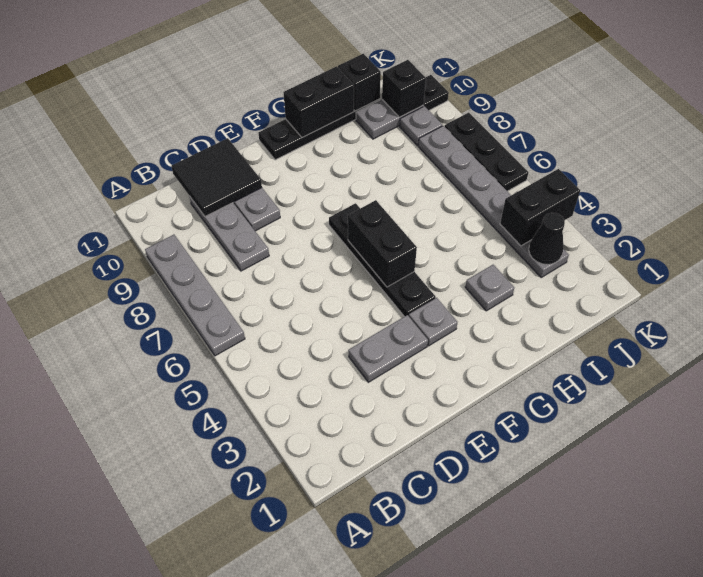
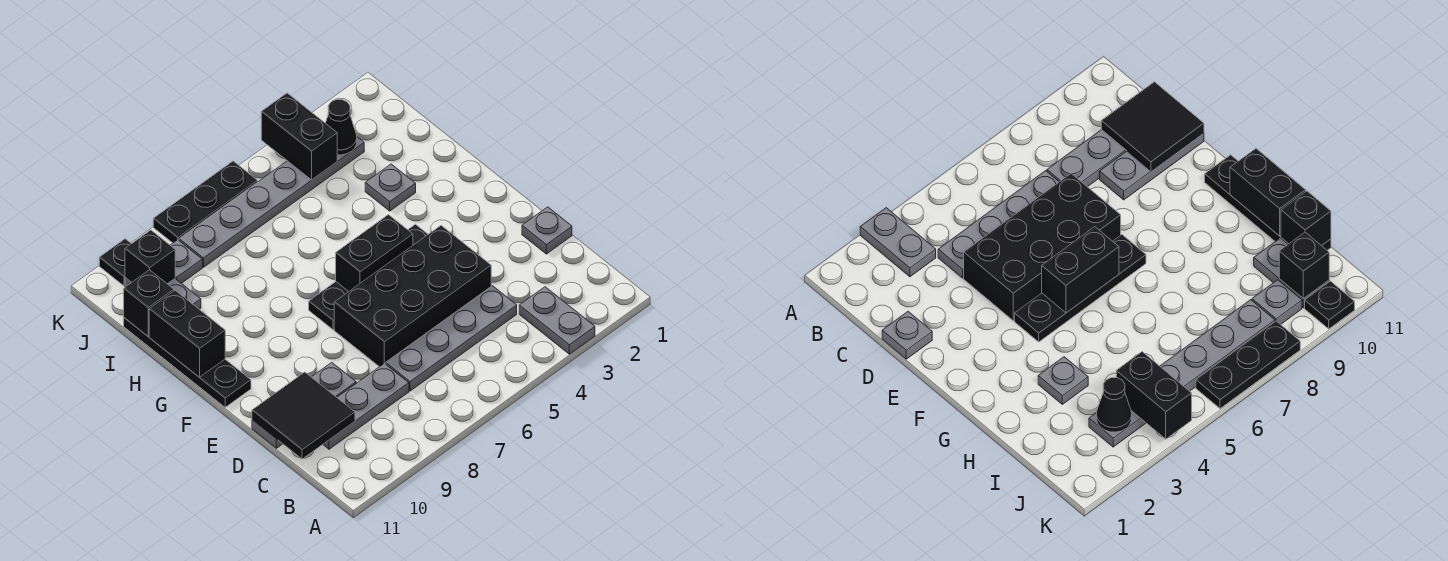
grey 1x4 plate [145,235,245,356] -> grey 1x4 plate moved to [386,286,517,391]
grey 1x2 plate [348,315,428,382] -> grey 1x2 plate moved to [519,287,595,354]
none -> black 2x4 brick [334,226,491,367]
grey 1x1 plate [409,298,458,346] -> grey 1x1 plate moved to [522,207,572,254]

